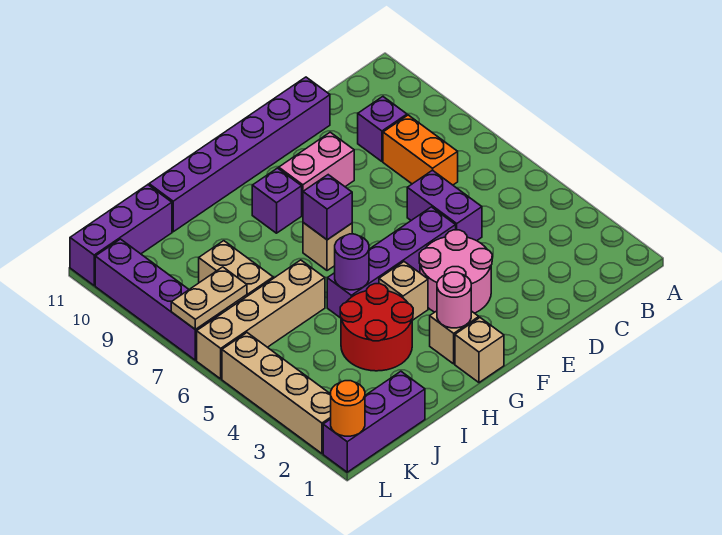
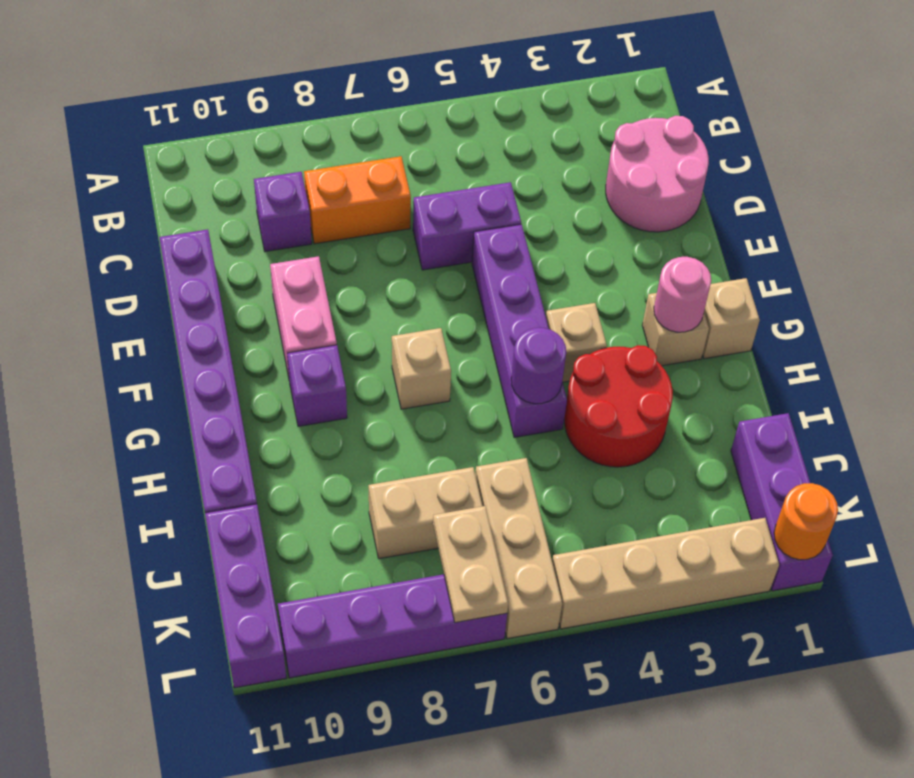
pink 2x2 round brick [419,230,492,313] -> pink 2x2 round brick moved to [606,116,709,232]
purple 1x1 brick [303,175,352,240] -> none
tan 1x4 brick [197,260,325,379] -> tan 1x3 brick [475,458,562,639]

